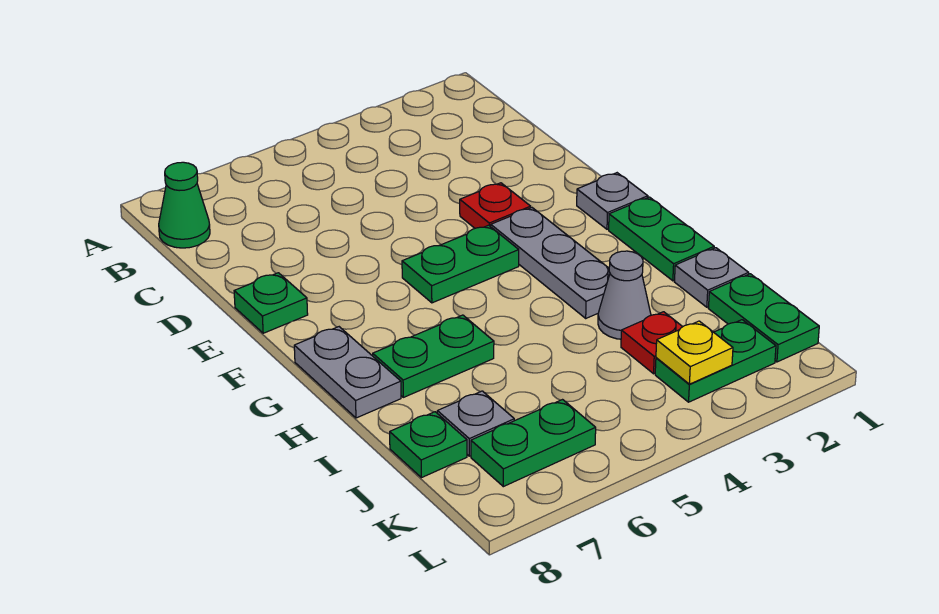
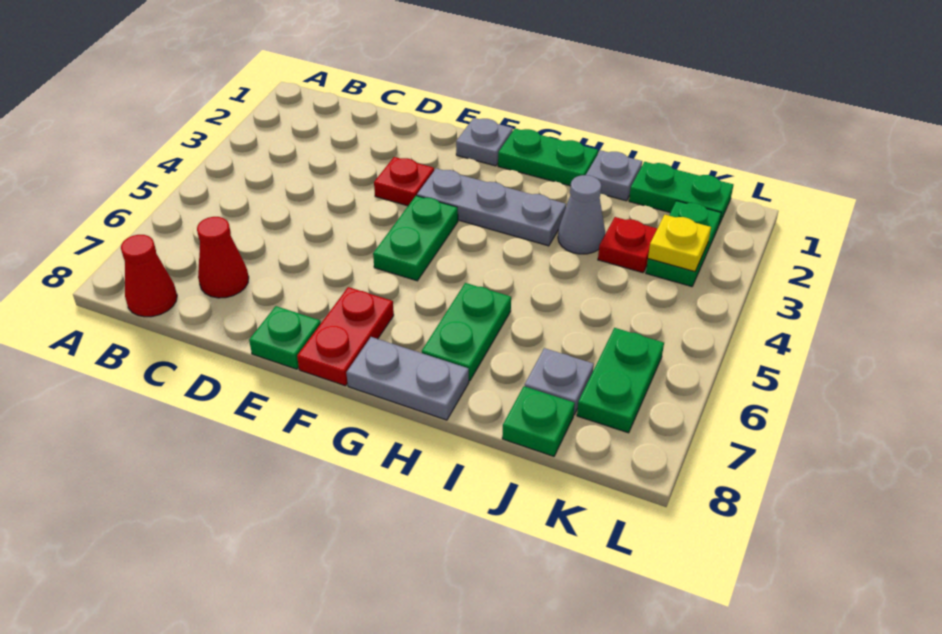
green 1x1 cone [159,162,210,248] -> red 1x1 cone [121,235,177,317]
none -> red 1x1 cone [197,217,249,298]
none -> red 1x2 plate [297,287,394,386]

